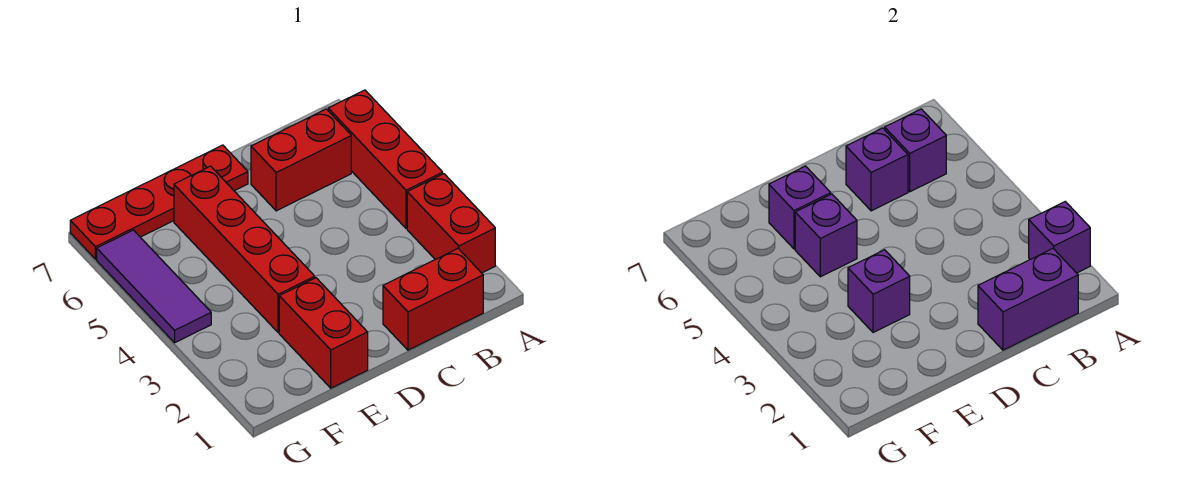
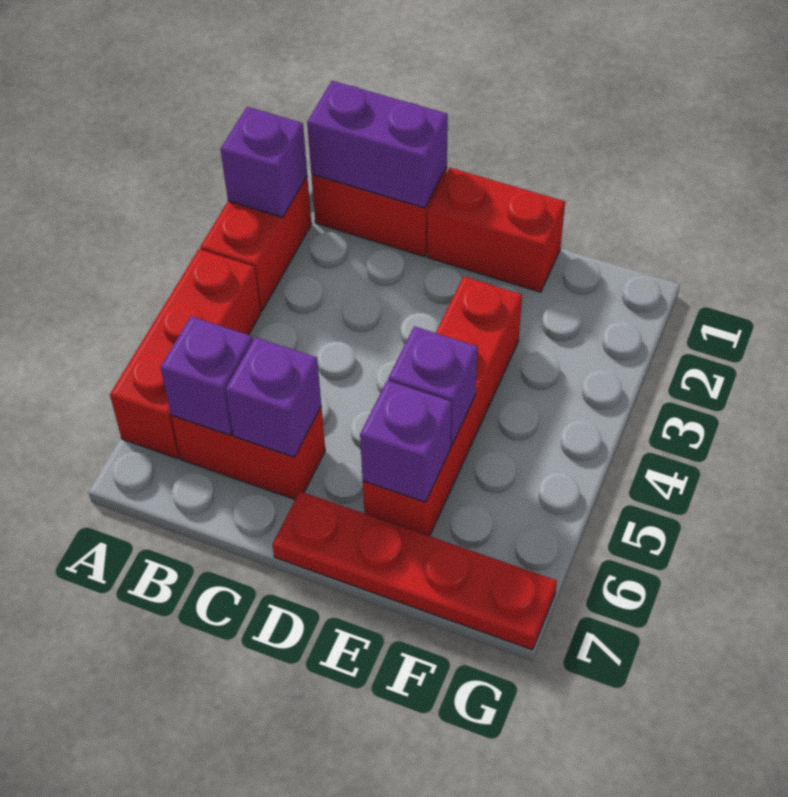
red 1x2 brick [279,278,368,388] -> red 1x2 brick turned to [428,168,565,292]
purple 1x1 brick [848,250,910,333] -> none
purple 1x3 tile [97,230,211,343] -> none

